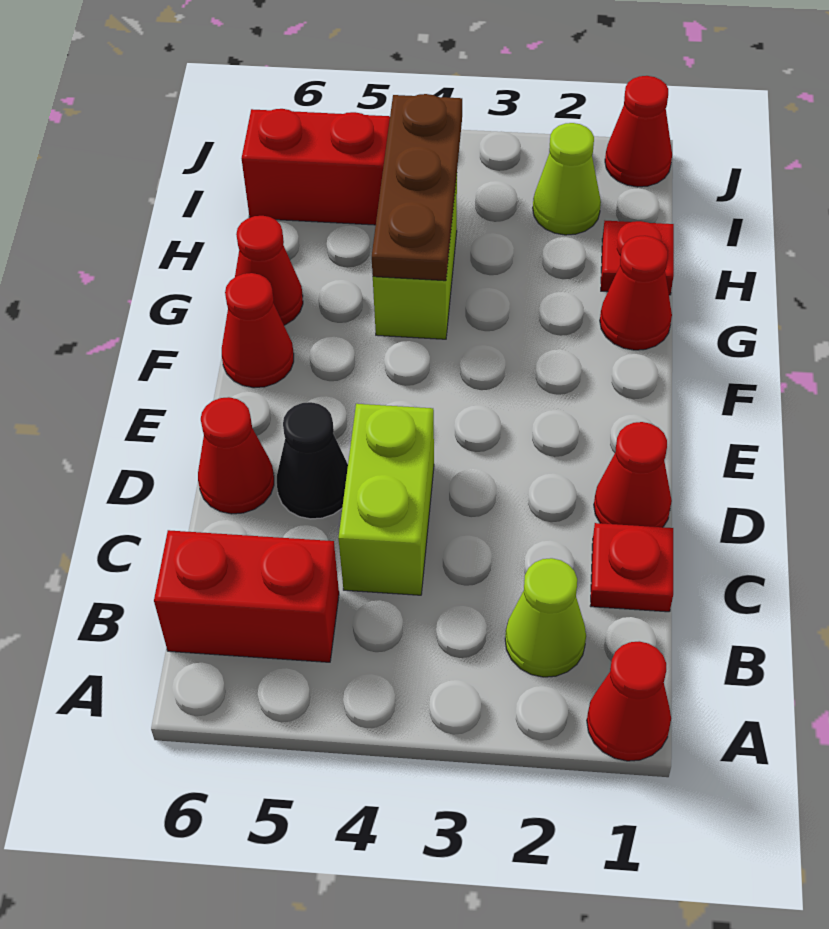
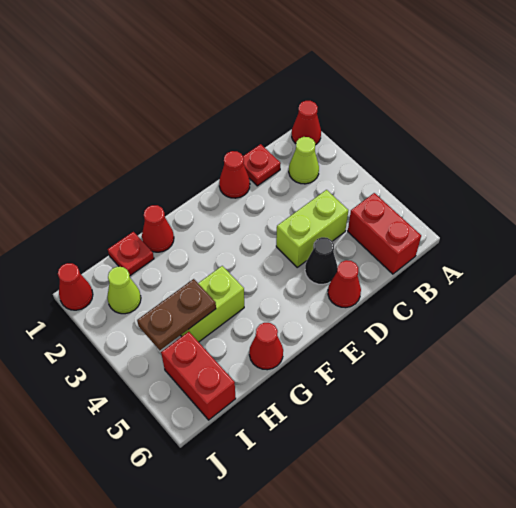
red 1x1 cone [222,273,294,388] -> none
brown 1x3 plate [372,94,462,281] -> brown 1x2 plate [137,279,216,350]

